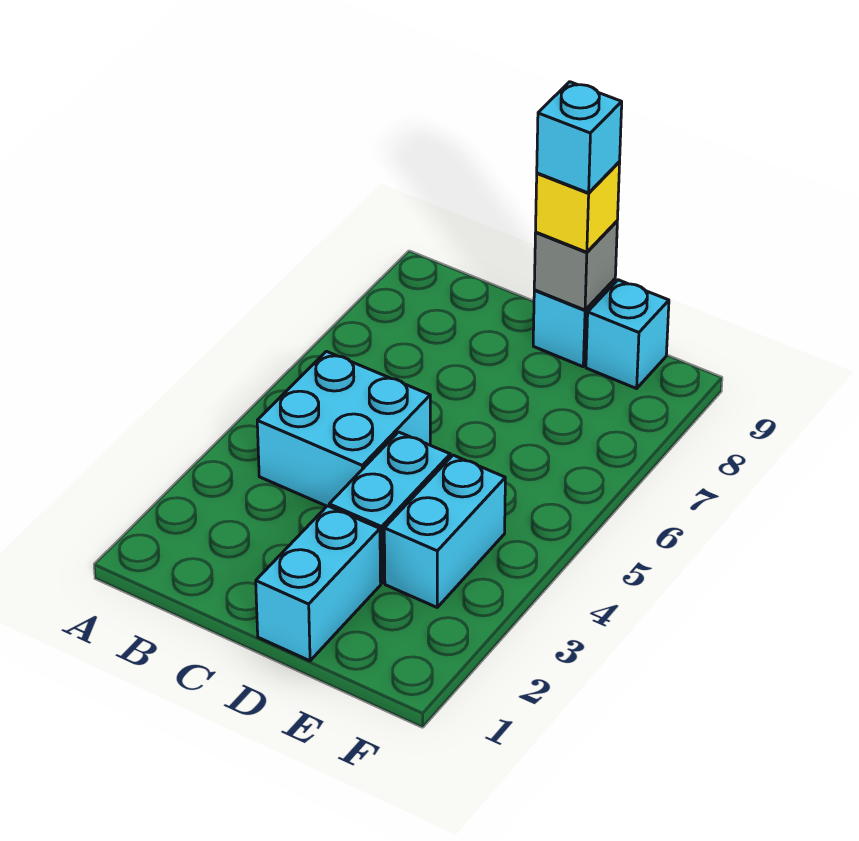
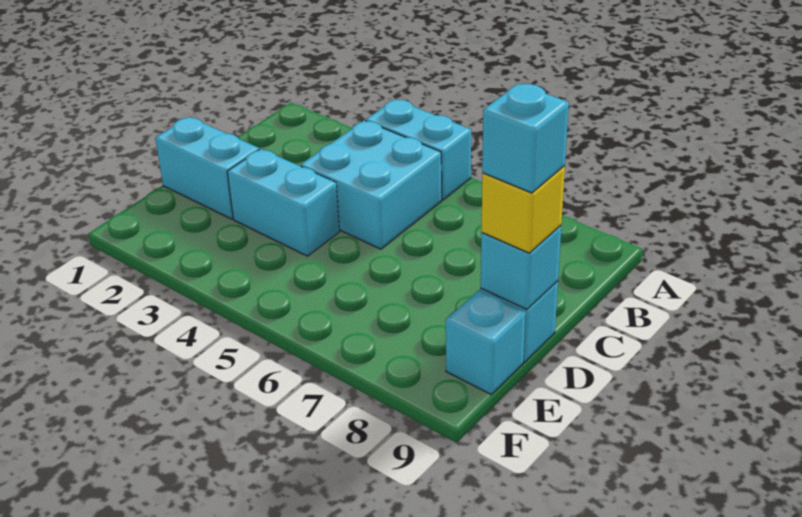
grey 1x1 brick [534,221,617,310] -> cyan 1x1 brick [481,226,561,309]
cyan 1x2 brick [384,455,505,607] -> cyan 1x2 brick moved to [366,99,471,200]

